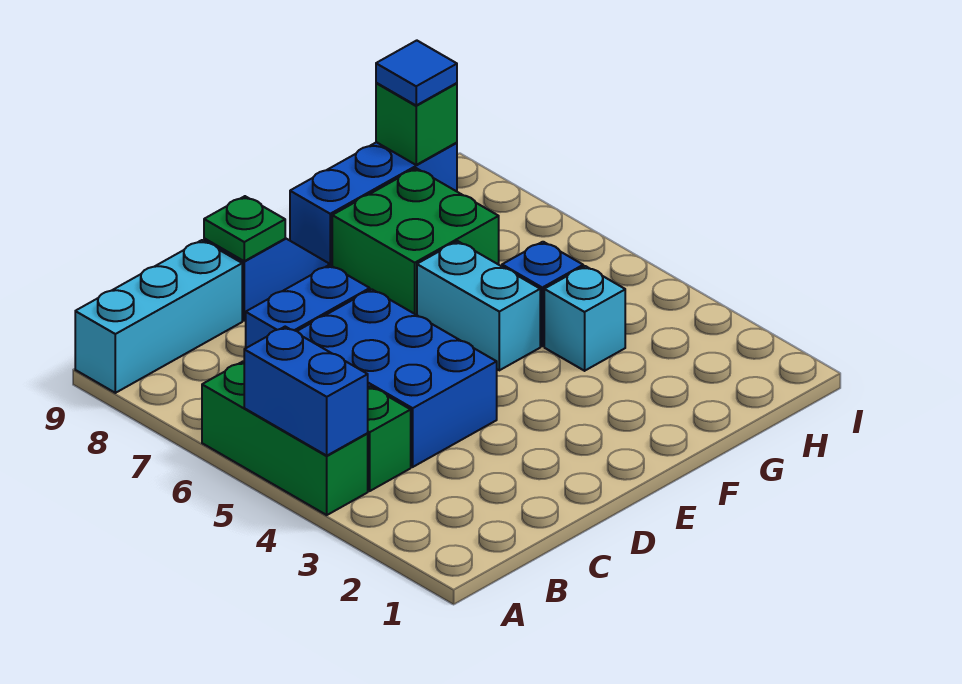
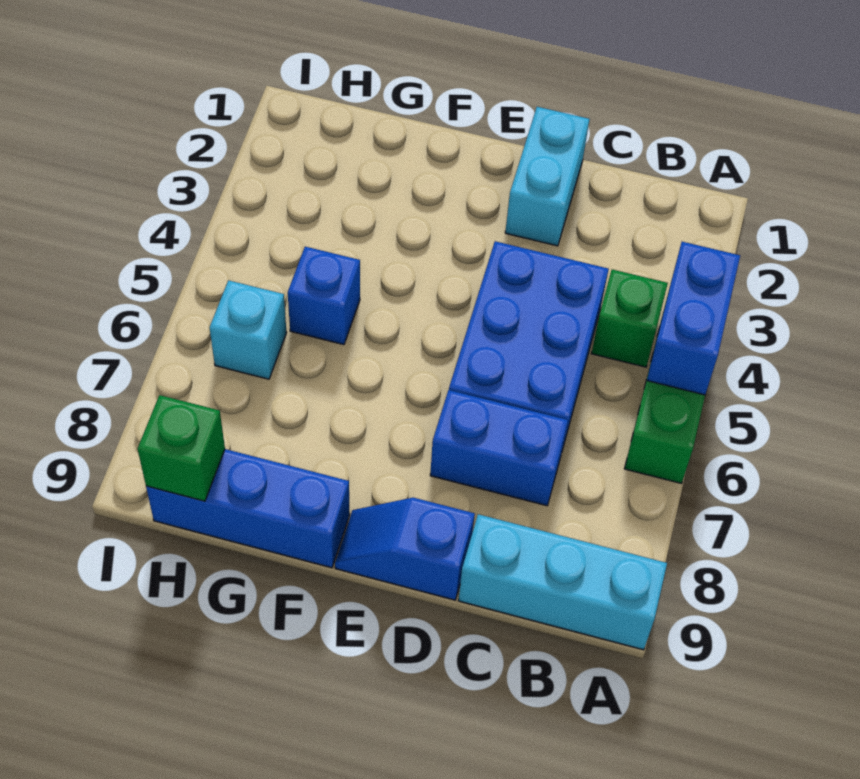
green 1x1 plate [204,196,285,261] -> none
cyan 1x2 brick [417,241,540,370] -> cyan 1x2 brick moved to [505,107,590,246]
green 2x2 brick [332,168,499,315] -> none
cyan 1x1 brick [544,266,625,371] -> cyan 1x1 brick moved to [210,280,287,379]
blue 1x1 tile [376,40,457,105] -> none

